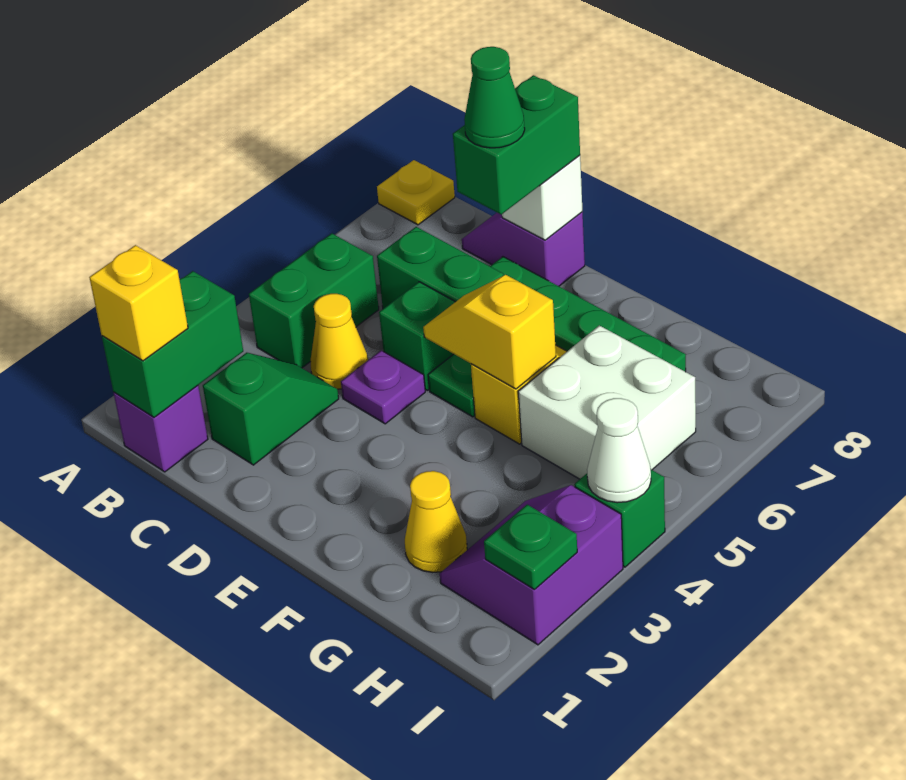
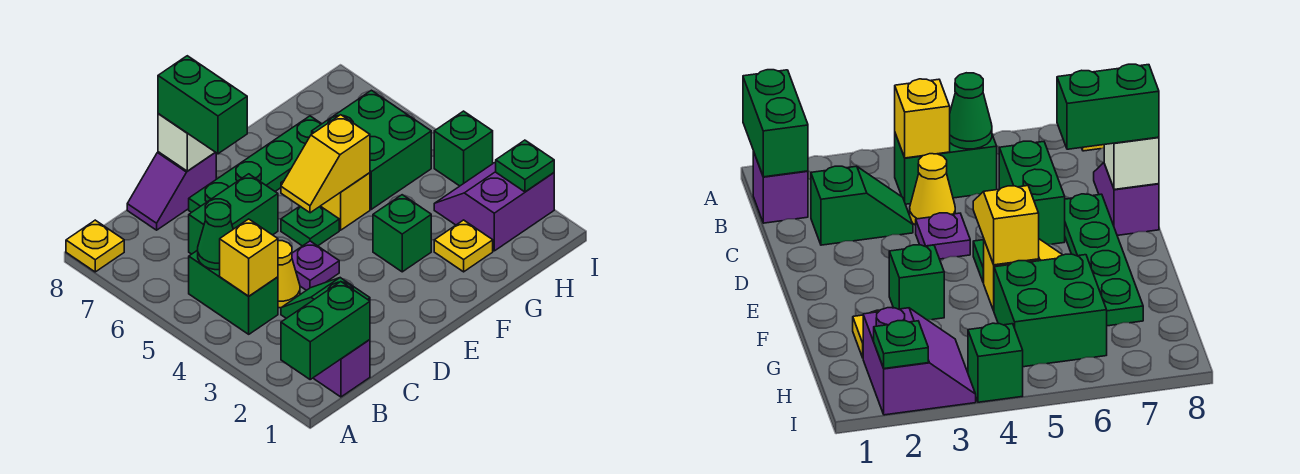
green 1x2 brick [102,271,243,417] -> green 1x2 brick turned to [281,282,370,379]
yellow 1x1 brick [89,245,188,361] -> yellow 1x1 brick moved to [220,219,278,296]
green 1x1 brick [379,282,455,390] -> green 1x1 brick moved to [373,195,431,272]
green 1x1 cone [464,47,525,148] -> green 1x1 cone moved to [198,203,233,270]
yellow 1x1 cone [405,471,467,572] -> yellow 1x1 plate [434,220,493,272]
white 2x2 brick [518,325,696,479] -> green 2x2 brick [312,90,431,209]
purple 2x2 slope [440,485,623,645] -> purple 2x2 slope turned to [434,162,554,251]
white 1x1 cone [587,398,651,503] -> none

